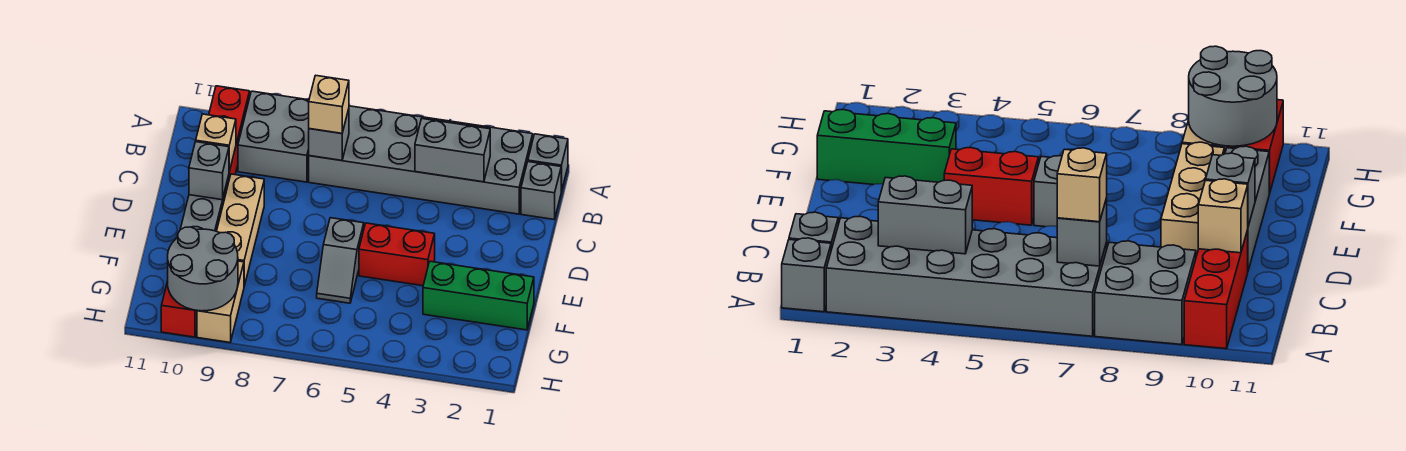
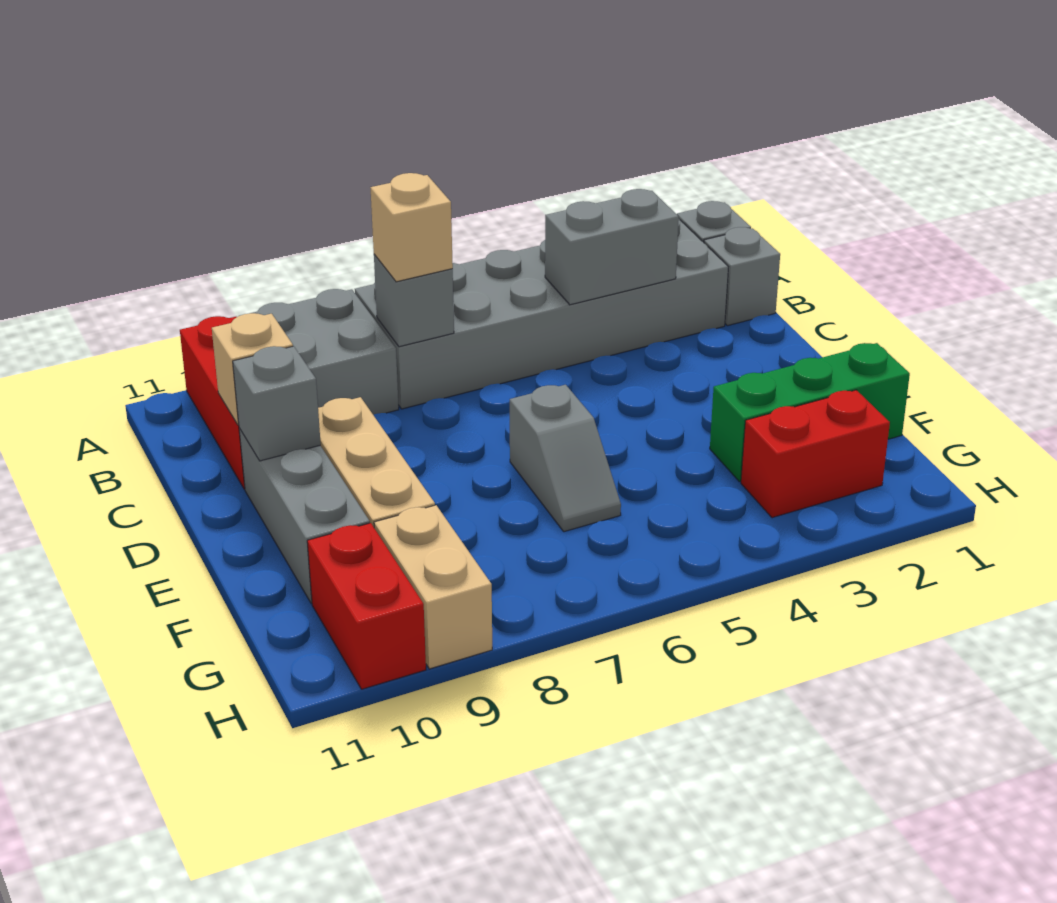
red 1x2 brick [359,223,435,286] -> red 1x2 brick moved to [741,390,890,518]
grey 2x2 round brick [168,227,238,311] -> none

